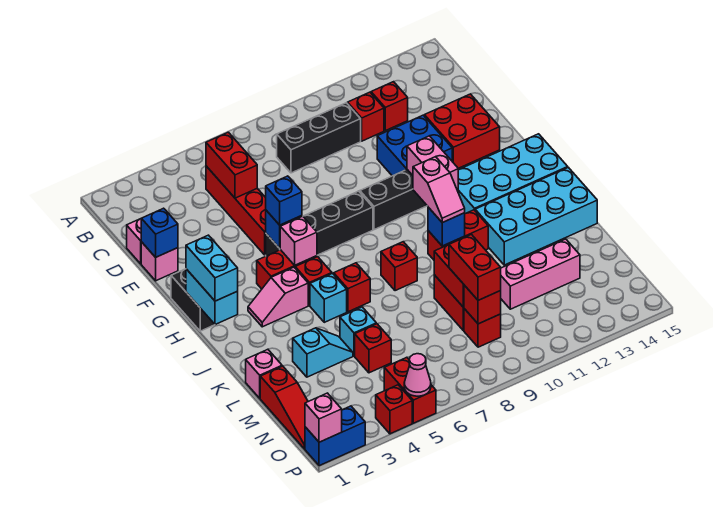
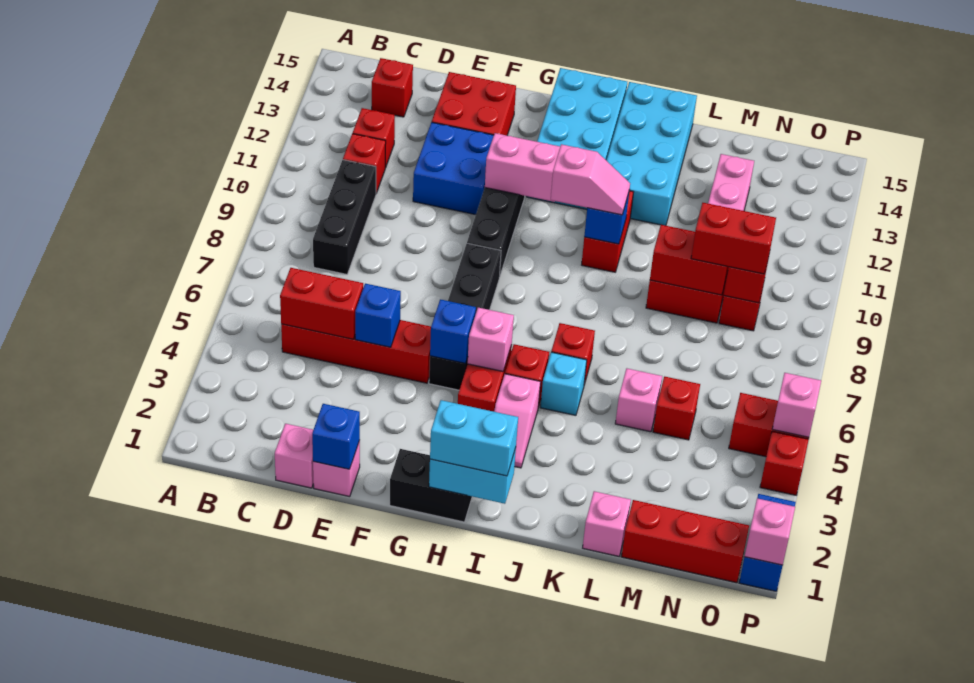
blue 1x1 brick [266,176,302,225] -> blue 1x1 brick moved to [355,284,401,347]
red 1x1 brick [381,242,417,291] -> red 1x1 brick moved to [372,58,413,117]
cyan 1x2 slope [293,328,353,377] -> none
cyan 1x1 brick [340,307,376,356] -> pink 1x1 brick [615,369,662,432]
red 1x3 slope [260,366,308,449] -> red 1x3 brick [621,500,749,583]
pink 1x1 cone [404,354,431,396] -> pink 1x1 brick [772,373,821,437]

